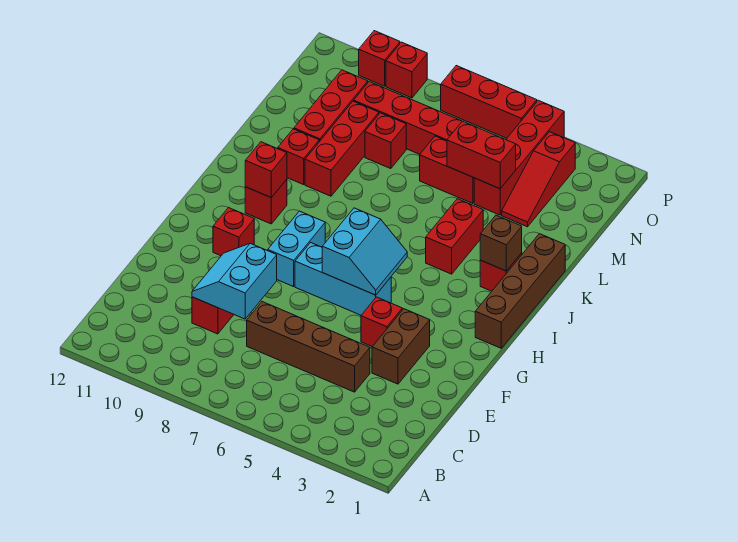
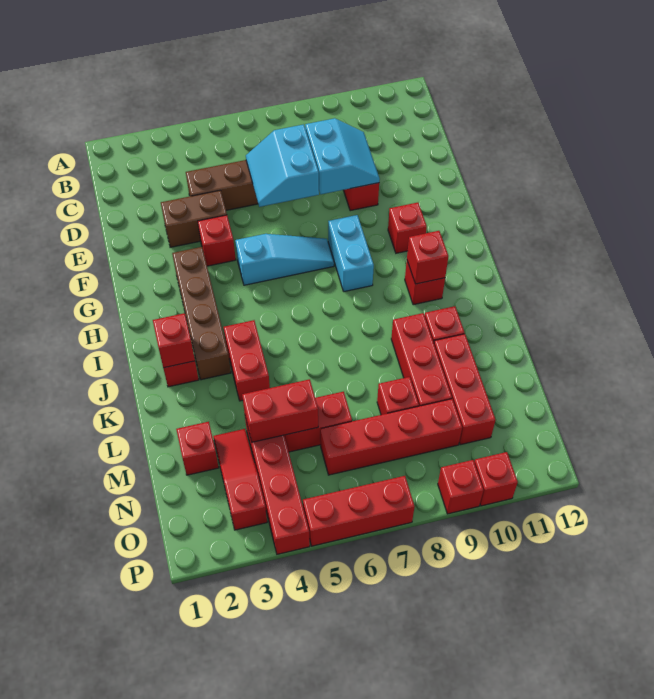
brown 1x2 brick [372,309,430,384] -> brown 1x2 brick turned to [161,190,227,247]
cyan 1x3 brick [295,243,391,315] -> cyan 1x3 slope [235,234,334,285]
cyan 2x2 slope [322,208,407,295] -> cyan 2x2 slope moved to [246,124,319,207]
brown 1x4 brick [475,234,565,348] -> brown 1x4 brick moved to [172,247,231,380]
brown 1x1 brick [480,215,522,271] -> red 1x1 brick [153,313,195,368]
none -> red 1x1 brick [176,422,219,475]

